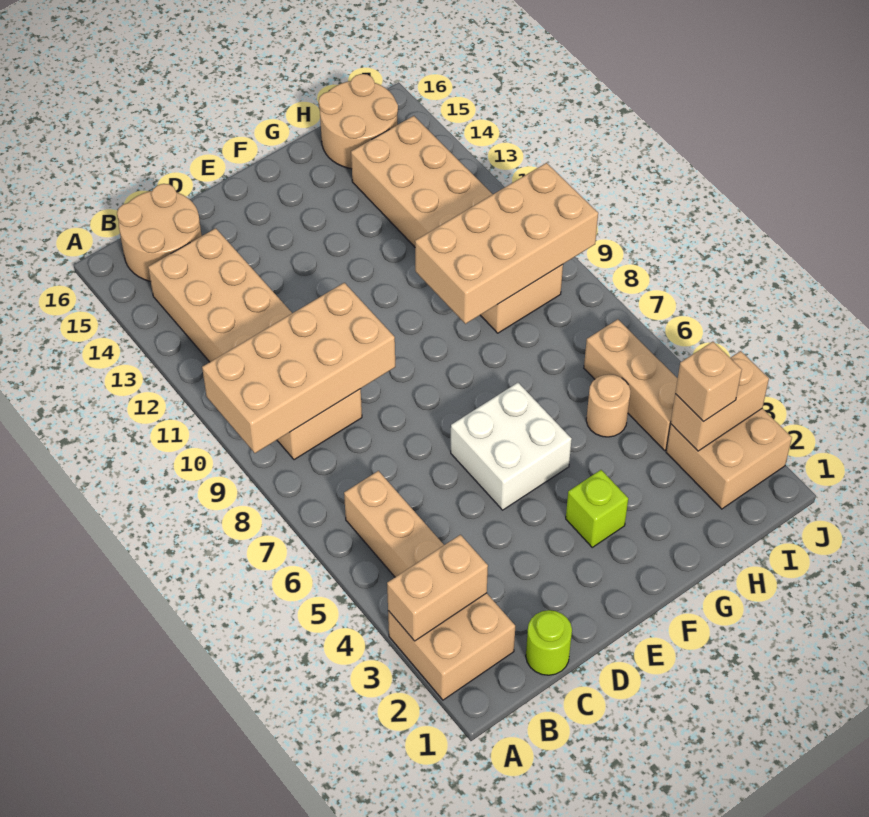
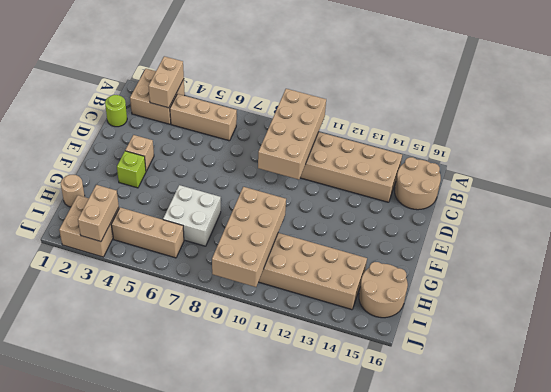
white 2x2 brick [451,383,572,510] -> white 2x2 brick moved to [163,185,221,246]
tan 1x1 round brick [586,374,630,437] -> tan 1x1 round brick moved to [61,175,85,207]
tan 1x1 brick [675,342,742,421] -> tan 1x1 brick moved to [125,135,154,171]

